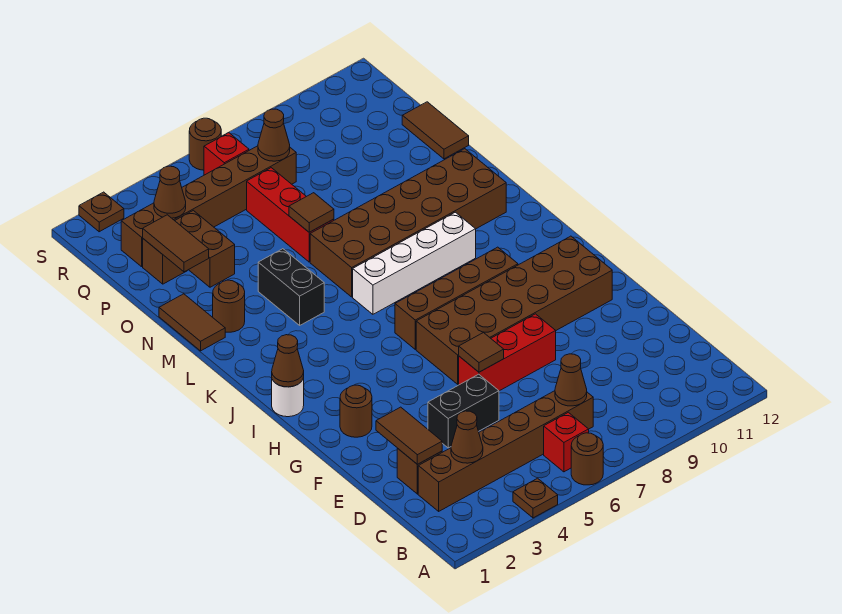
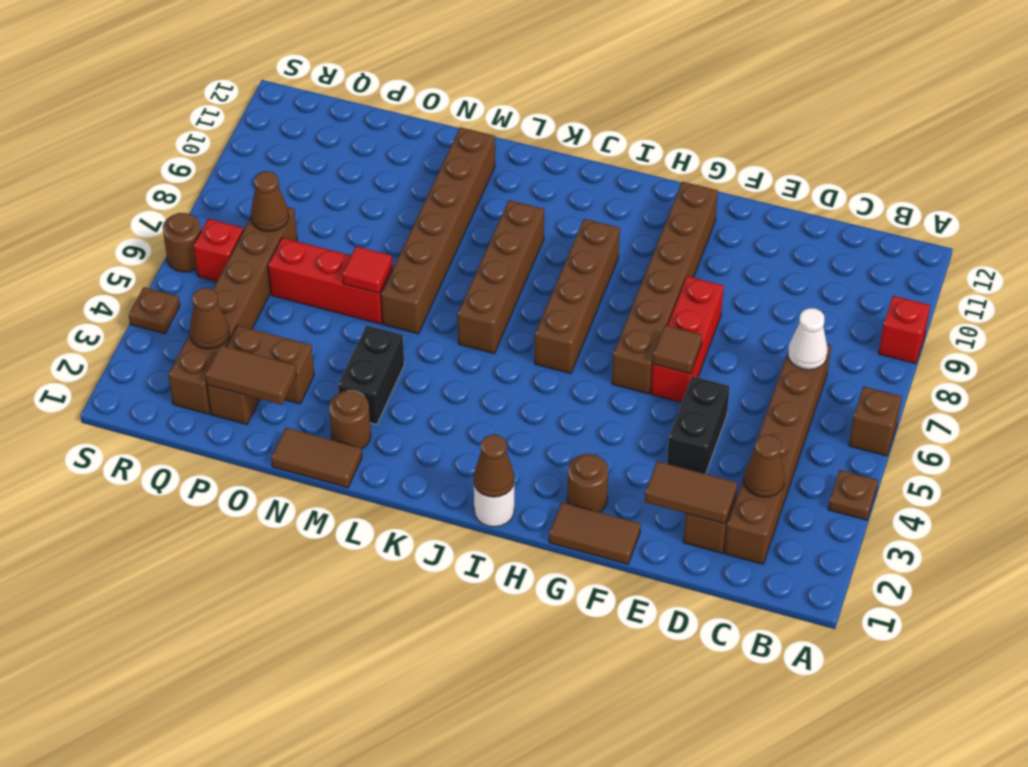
brown 1x1 round brick [571,433,603,485] -> brown 1x1 brick [849,387,902,456]
red 1x1 brick [544,412,589,472] -> red 1x1 brick moved to [879,296,930,364]
brown 1x1 cone [555,354,587,406] -> white 1x1 cone [788,308,828,370]
brown 2x6 brick [416,236,612,384] -> brown 1x6 brick [612,182,718,394]
white 1x4 brick [353,212,476,314] -> brown 1x4 brick [458,200,544,353]
black 1x2 brick [258,249,324,325] -> black 1x2 brick turned to [338,325,404,425]
brown 2x6 brick [310,149,506,297] -> brown 1x6 brick [381,127,495,334]
brown 1x1 tile [289,193,334,232] -> red 1x1 tile [342,246,392,293]
brown 1x2 tile [402,102,469,159] -> brown 1x2 tile moved to [549,502,641,564]
brown 1x1 plate [79,192,124,232] -> brown 1x1 plate moved to [129,287,180,334]

